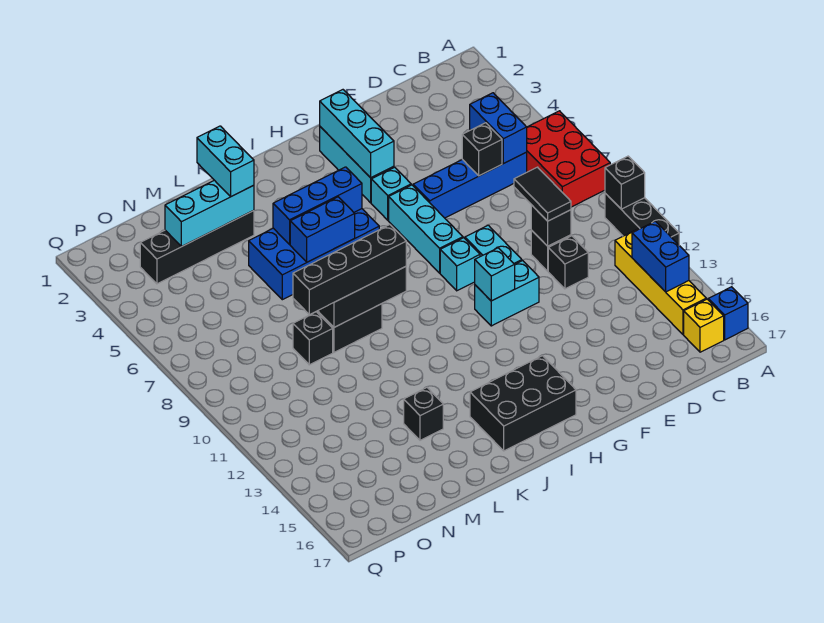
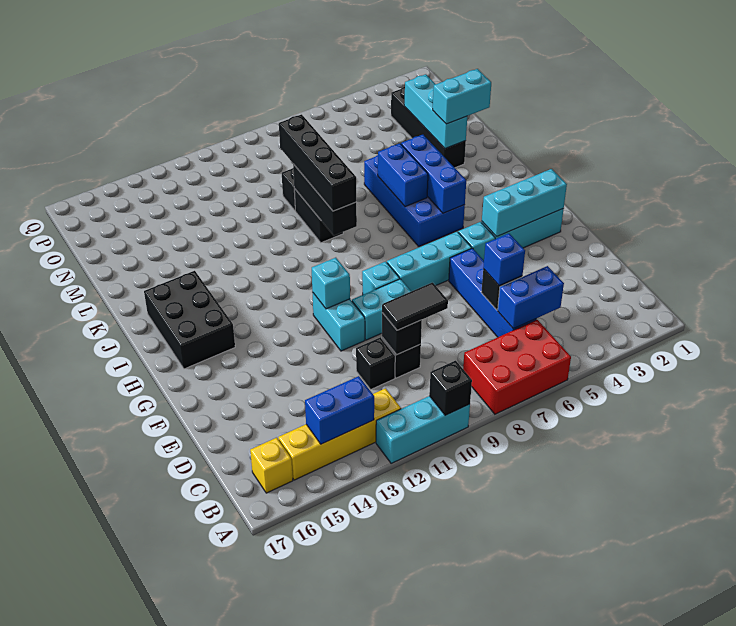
black 1x3 brick [605,193,679,245] -> cyan 1x3 brick [376,396,470,463]
blue 1x1 brick [708,287,748,340] -> blue 1x1 brick moved to [483,233,525,286]
black 1x1 brick [404,388,443,440] -> none

